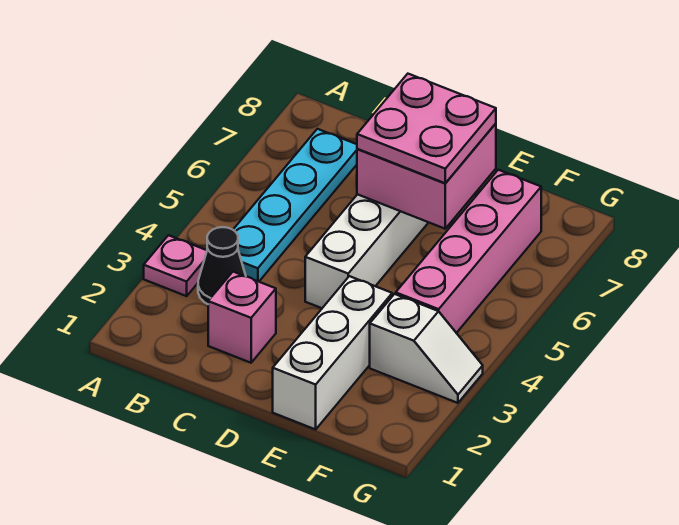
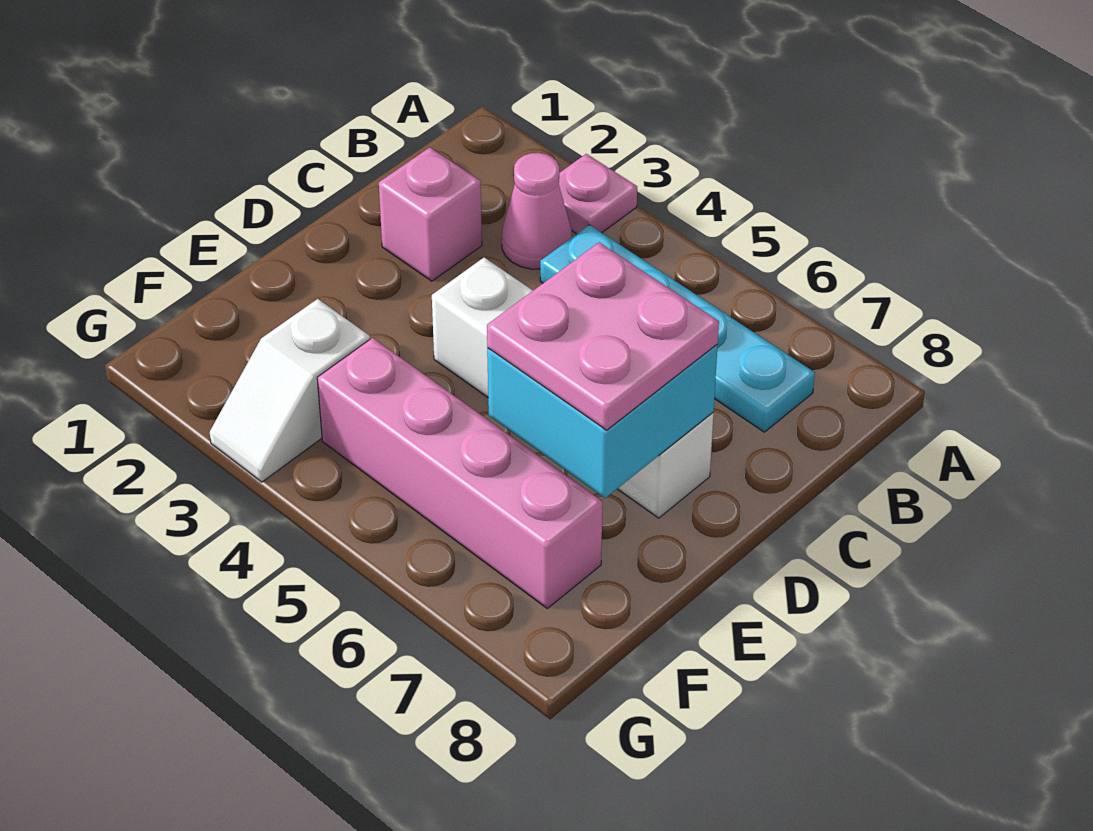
black 1x1 cone [198,227,246,304] -> pink 1x1 cone [502,153,572,269]
pink 2x2 brick [357,124,496,229] -> cyan 2x2 brick [487,345,718,498]
white 1x3 brick [273,276,392,429] -> none

